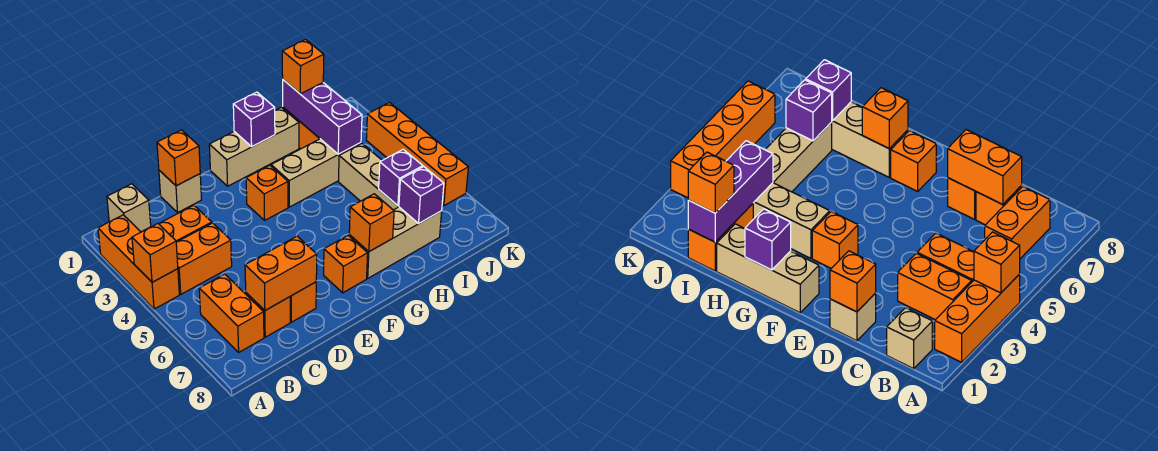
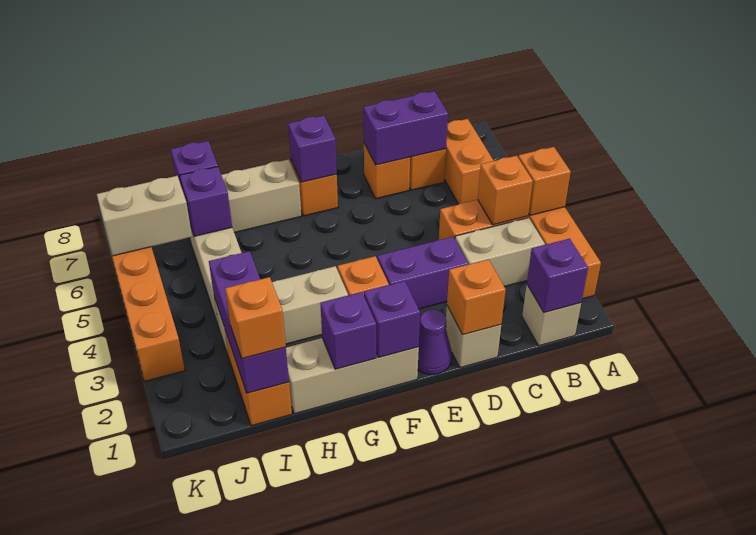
none -> purple 1x1 brick [527,239,588,313]
orange 1x2 brick [159,205,212,242] -> tan 1x2 brick [455,218,545,286]
orange 1x2 brick [245,236,317,310] -> purple 1x2 brick [363,91,448,165]
none -> purple 1x2 brick [377,237,468,309]
none -> purple 1x1 cone [418,310,452,375]
none -> purple 1x1 brick [364,281,420,357]
none -> purple 1x1 brick [288,115,337,182]
orange 1x1 brick [349,194,394,252] -> orange 1x1 brick moved to [478,156,533,225]
none -> tan 1x2 brick [97,176,192,256]

